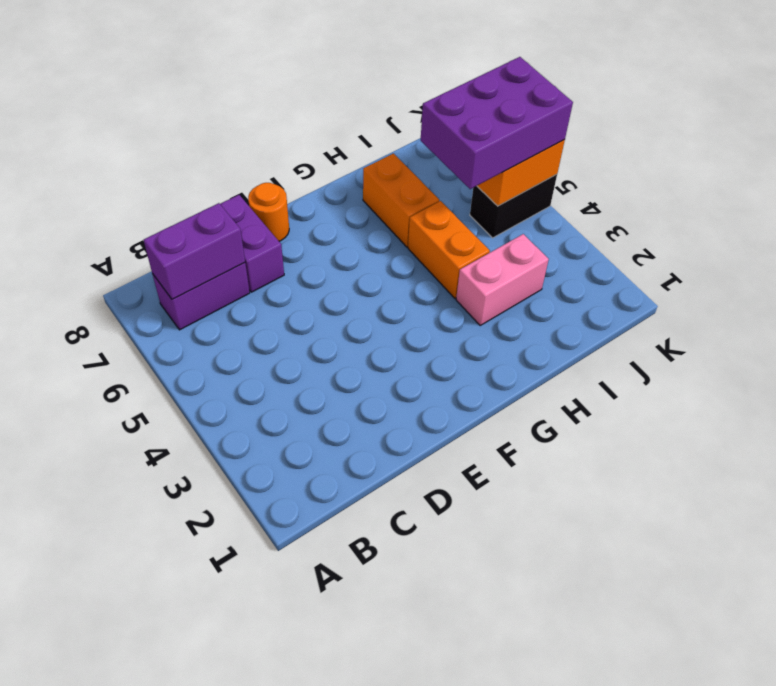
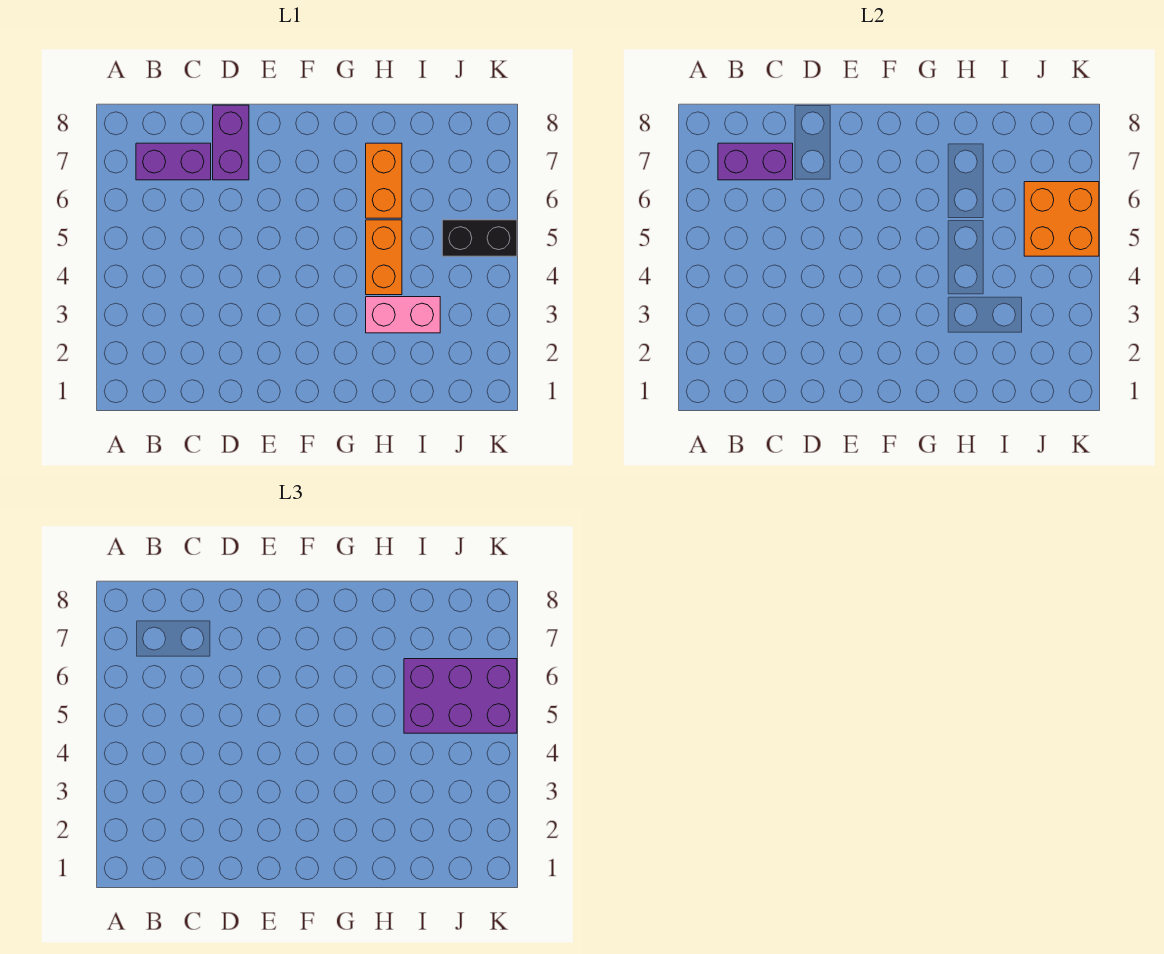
orange 1x1 round brick [248,183,289,241] -> none

